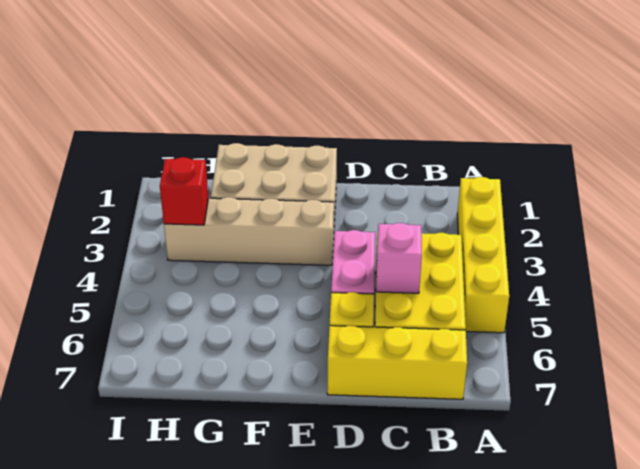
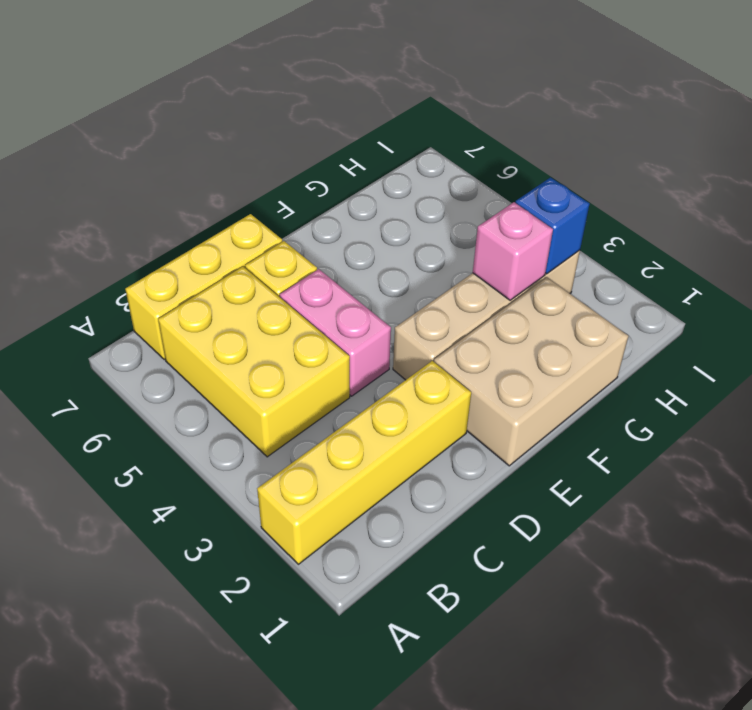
yellow 1x4 brick [457,177,509,333] -> yellow 1x4 brick turned to [257,361,471,564]
pink 1x1 brick [376,223,422,293] -> pink 1x1 brick moved to [473,202,553,300]
red 1x1 brick [160,157,208,225] -> blue 1x1 brick [516,177,589,274]

